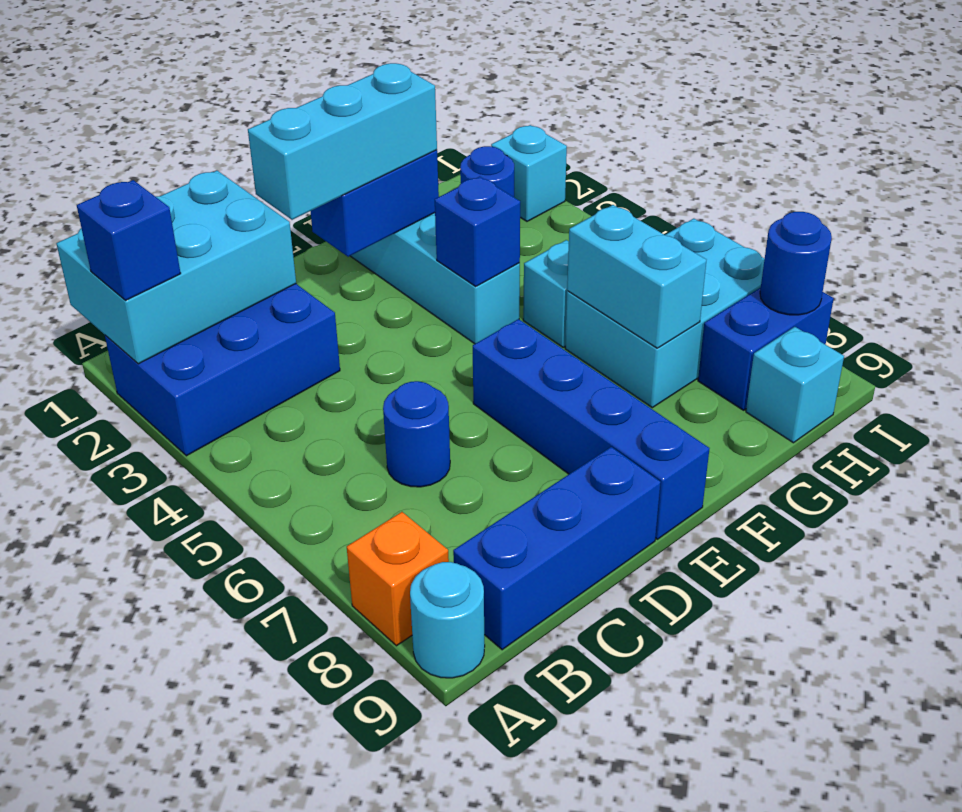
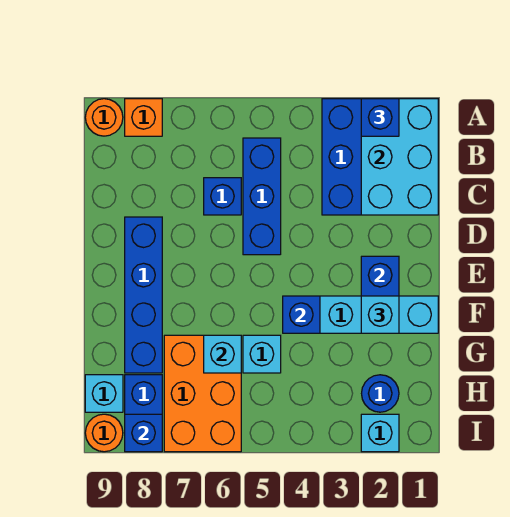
cyan 1x1 round brick [410,562,485,678] -> orange 1x1 round brick [85,99,123,136]
blue 1x3 brick [453,447,661,650] -> blue 1x3 brick moved to [243,138,281,255]
blue 1x1 round brick [383,381,450,487] -> blue 1x1 brick [204,178,241,215]
cyan 1x3 brick [248,63,437,220] -> cyan 1x1 brick [361,296,399,333]
blue 1x4 brick [473,319,710,539] -> blue 1x4 brick turned to [125,217,162,373]
cyan 2x3 brick [565,219,765,408] -> orange 2x3 brick [164,335,241,452]
cyan 1x2 brick [567,205,706,348] -> cyan 1x1 brick [204,335,241,373]
blue 1x1 round brick [760,212,832,315] -> blue 1x1 brick [125,414,162,452]
none -> orange 1x1 round brick [85,414,123,452]

